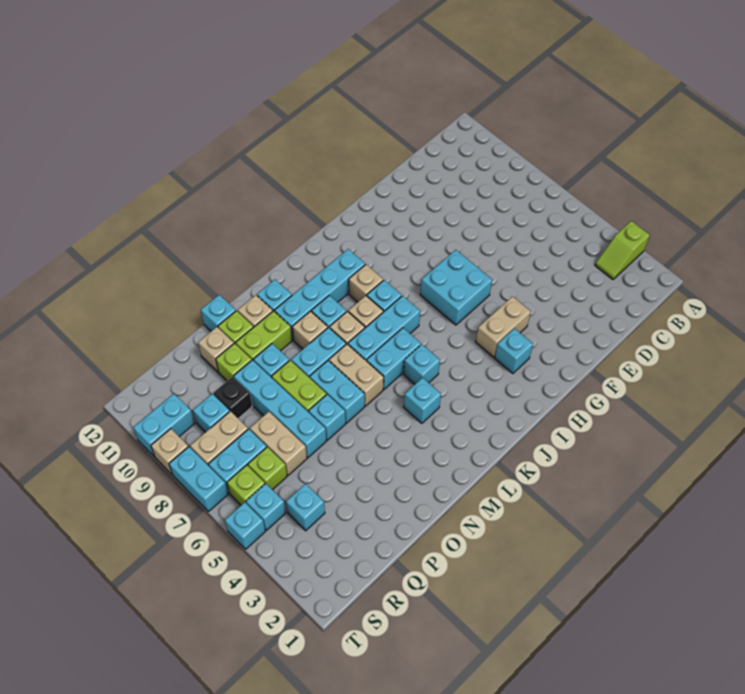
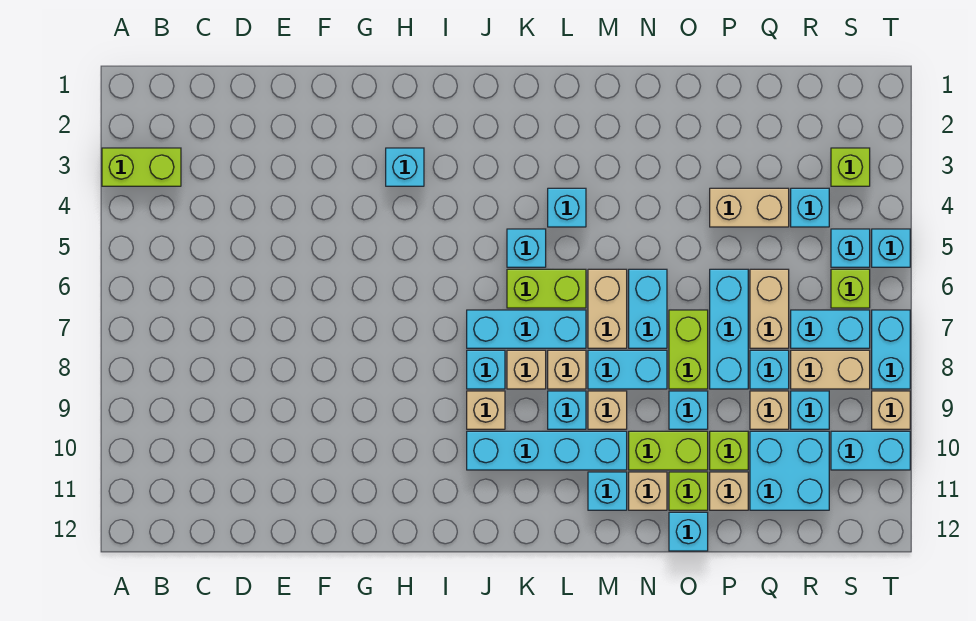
lime 1x2 slope [595,221,650,279] -> lime 1x2 brick [102,148,181,186]
tan 1x2 brick [476,296,531,357] -> tan 1x2 brick moved to [710,188,789,227]
cyan 2x2 brick [420,250,492,325] -> cyan 2x2 brick moved to [750,431,829,510]
cyan 1x2 brick [367,328,421,389] -> lime 1x2 brick [507,269,586,308]
cyan 1x1 brick [309,394,346,440] -> cyan 1x1 brick moved to [750,350,789,389]
cyan 1x4 brick [234,360,326,458] -> cyan 1x3 brick [710,269,748,389]
black 1x1 brick [213,377,252,419] -> tan 1x1 brick [750,391,789,429]
lime 1x1 brick [248,447,287,490] -> lime 1x1 brick moved to [831,148,870,186]

